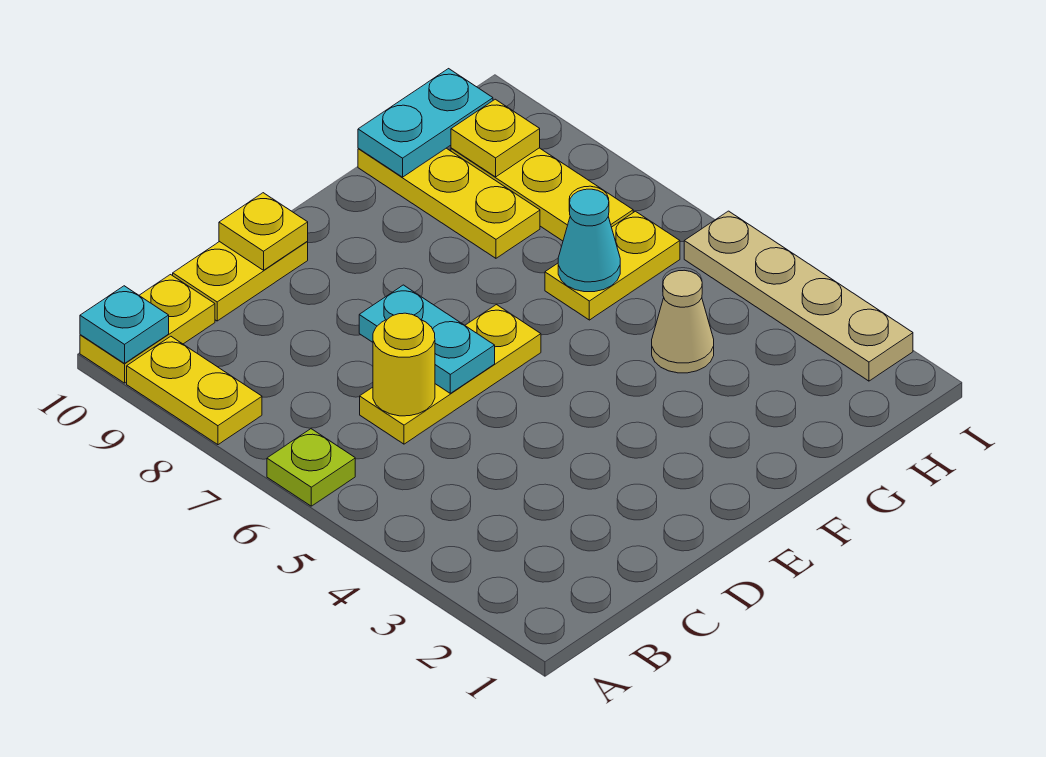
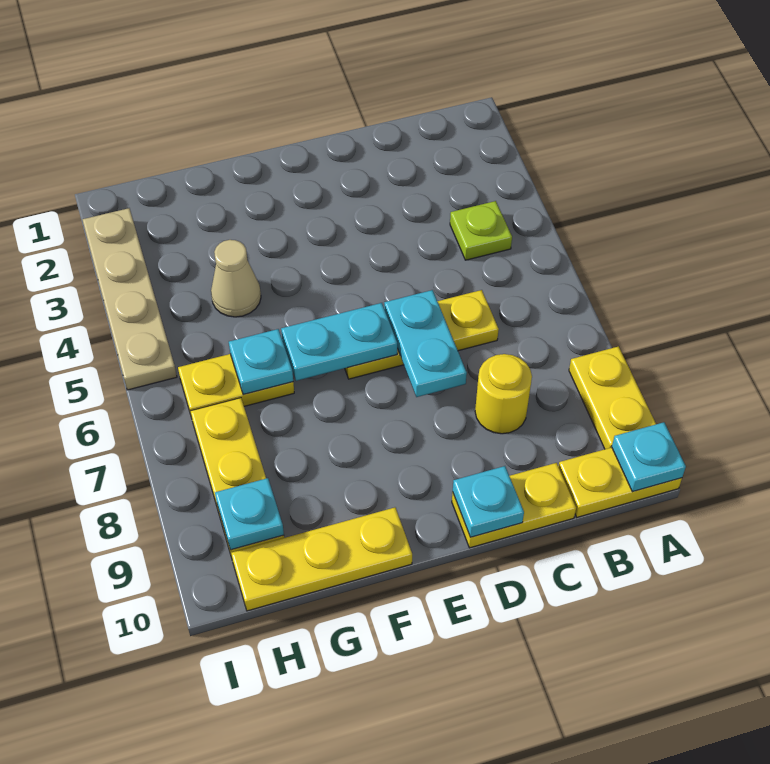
lime 1x1 plate [267,429,355,506] -> lime 1x1 plate moved to [450,201,512,260]
yellow 1x1 round brick [373,313,435,416] -> yellow 1x1 round brick moved to [475,354,532,434]
yellow 1x1 plate [219,193,308,270] -> cyan 1x1 plate [453,466,524,537]
cyan 1x1 cone [558,189,620,292] -> cyan 1x1 plate [229,329,293,395]
yellow 1x3 plate [358,148,540,258] -> yellow 1x3 plate turned to [231,507,412,611]
cyan 1x2 plate [358,69,493,177] -> cyan 1x2 plate moved to [281,303,397,381]
yellow 1x1 plate [451,99,540,177] -> cyan 1x1 plate [215,478,284,550]

